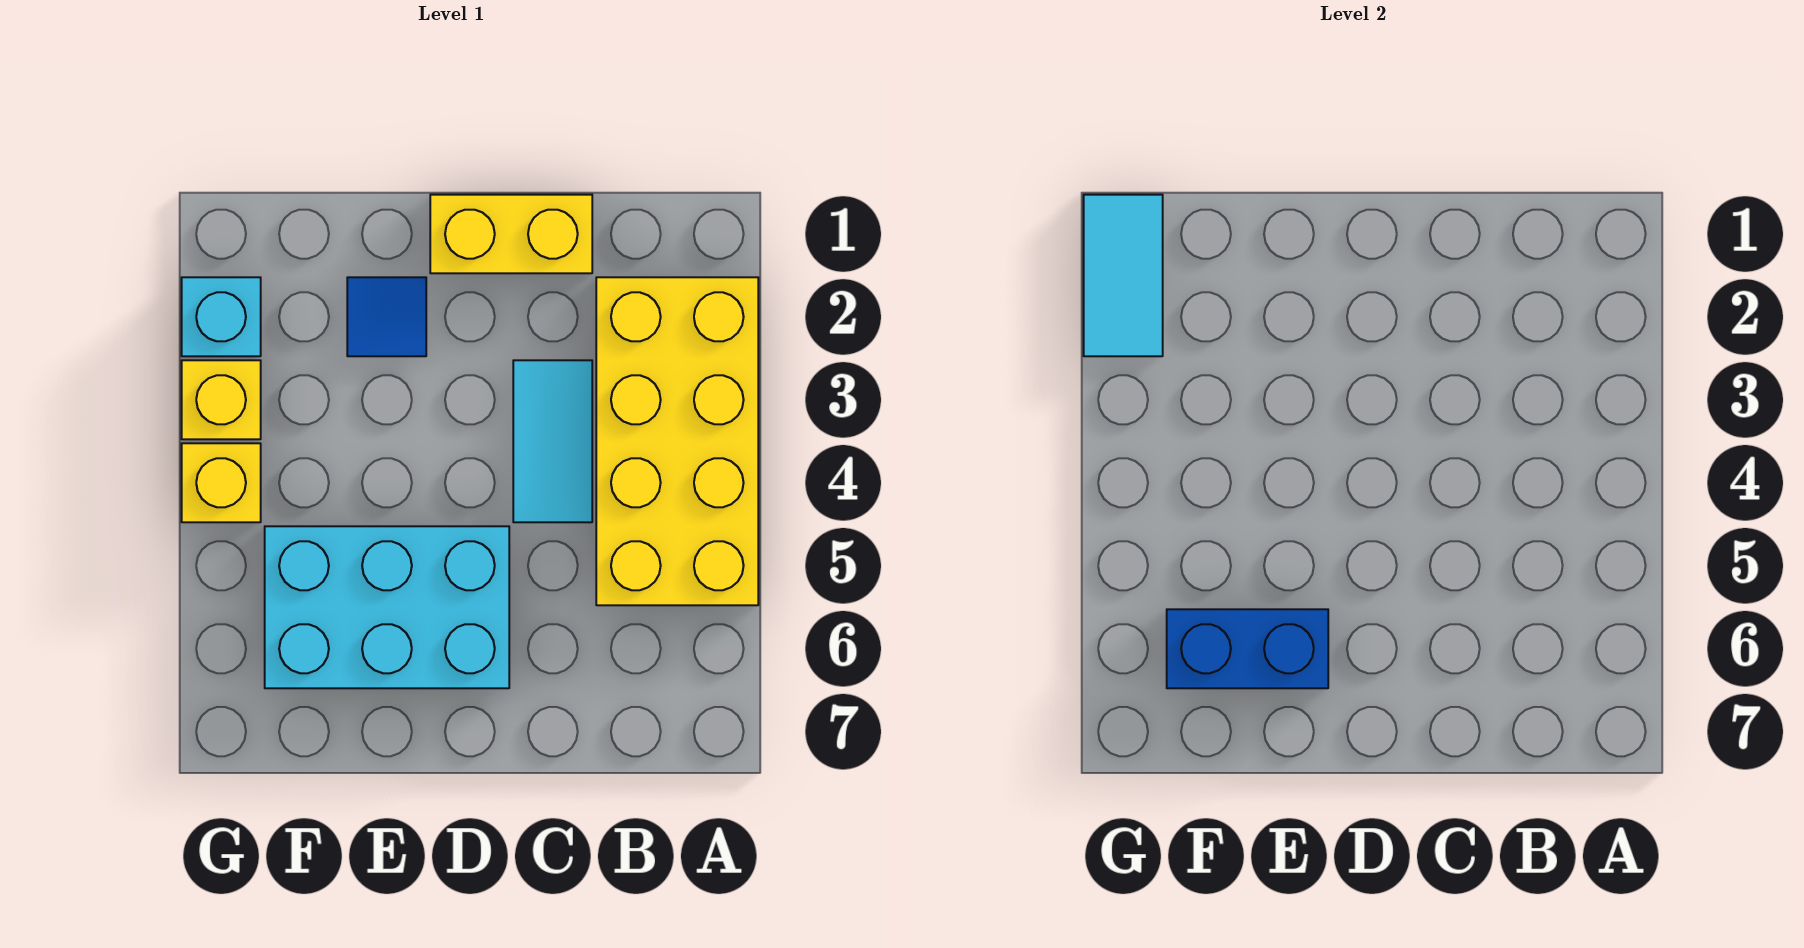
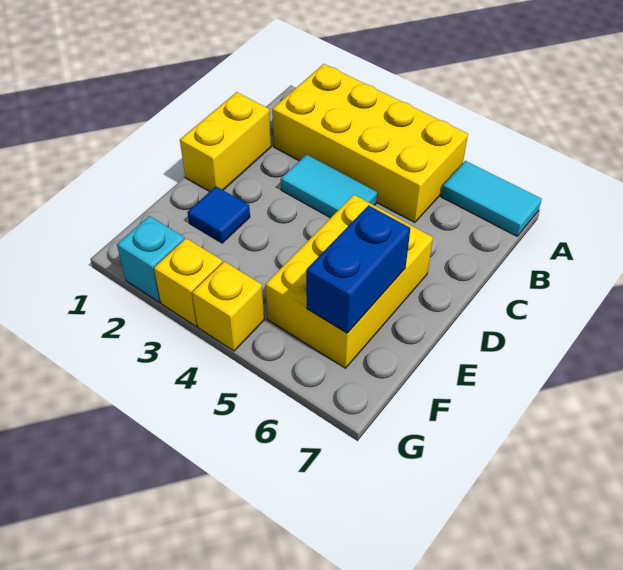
cyan 2x3 brick [265,526,509,688] -> yellow 2x3 brick [265,195,433,368]
cyan 1x2 tile [1084,195,1163,356] -> cyan 1x2 tile moved to [441,161,542,236]

